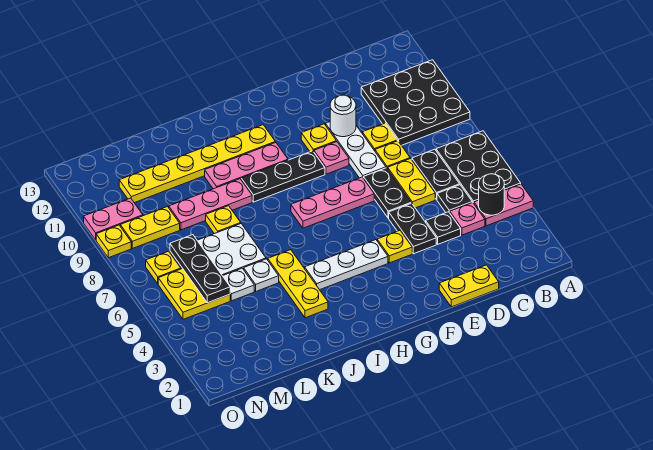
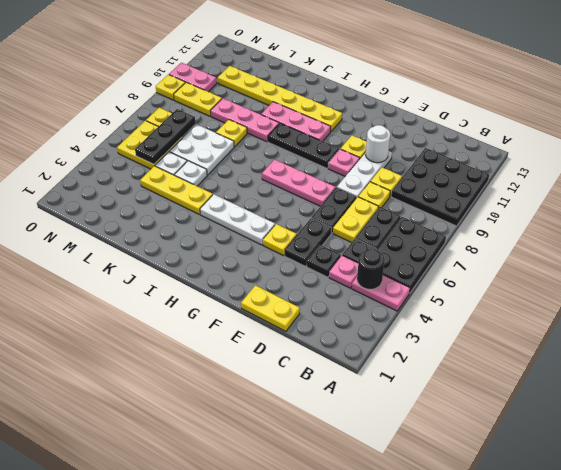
yellow 1x3 plate [268,250,328,318] -> yellow 1x3 plate turned to [140,166,213,215]

